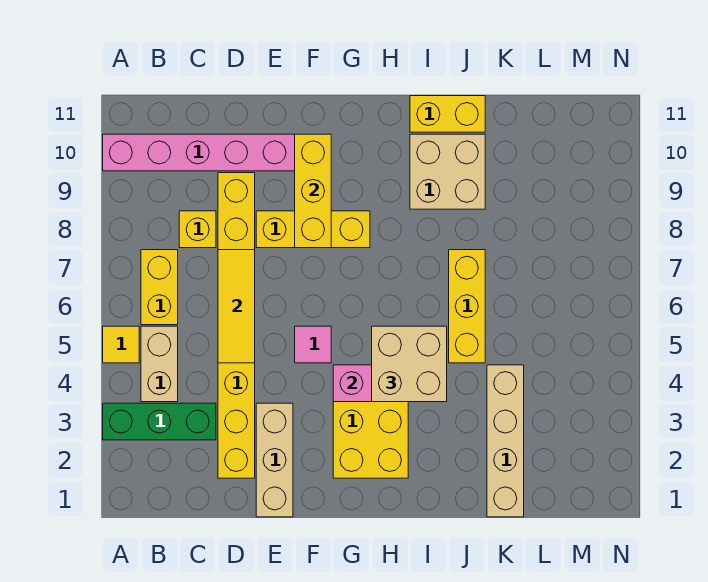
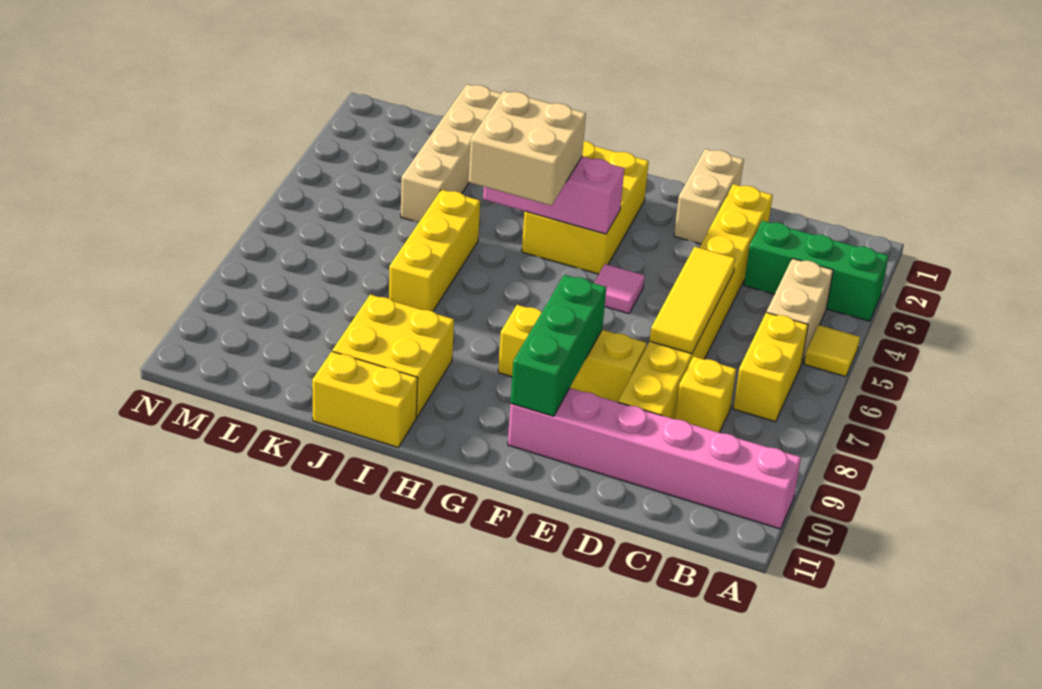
tan 1x3 brick [256,403,293,517] -> tan 1x2 brick [674,149,744,244]
yellow 1x3 brick [295,134,331,248] -> green 1x3 brick [511,275,606,416]
tan 2x2 brick [410,134,485,209] -> yellow 2x2 brick [332,295,454,417]

